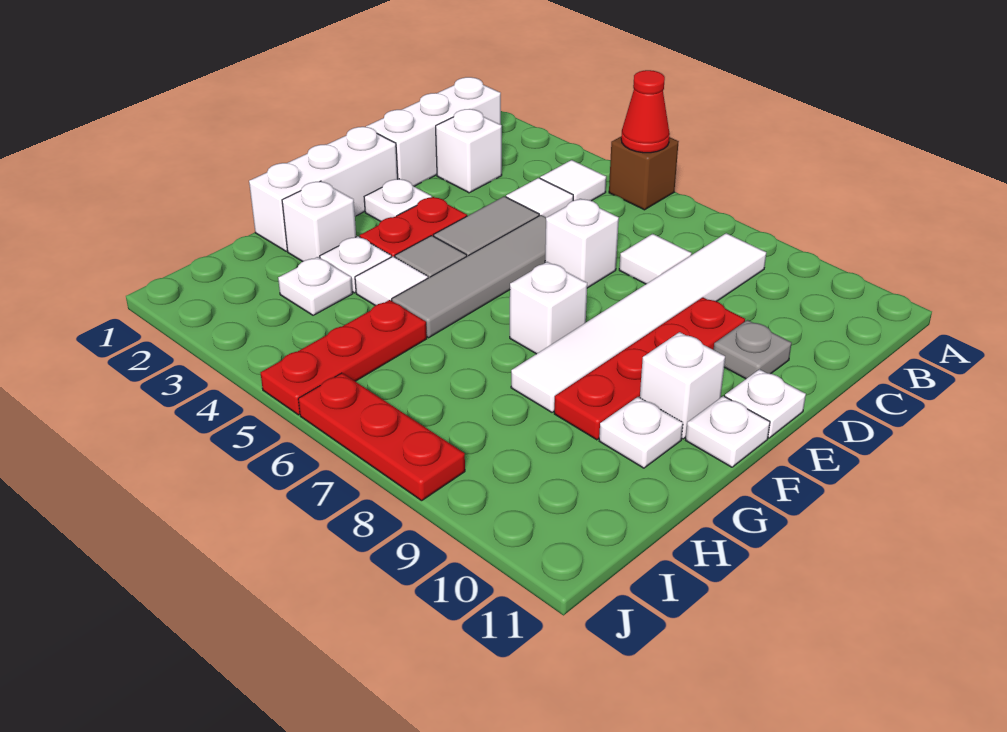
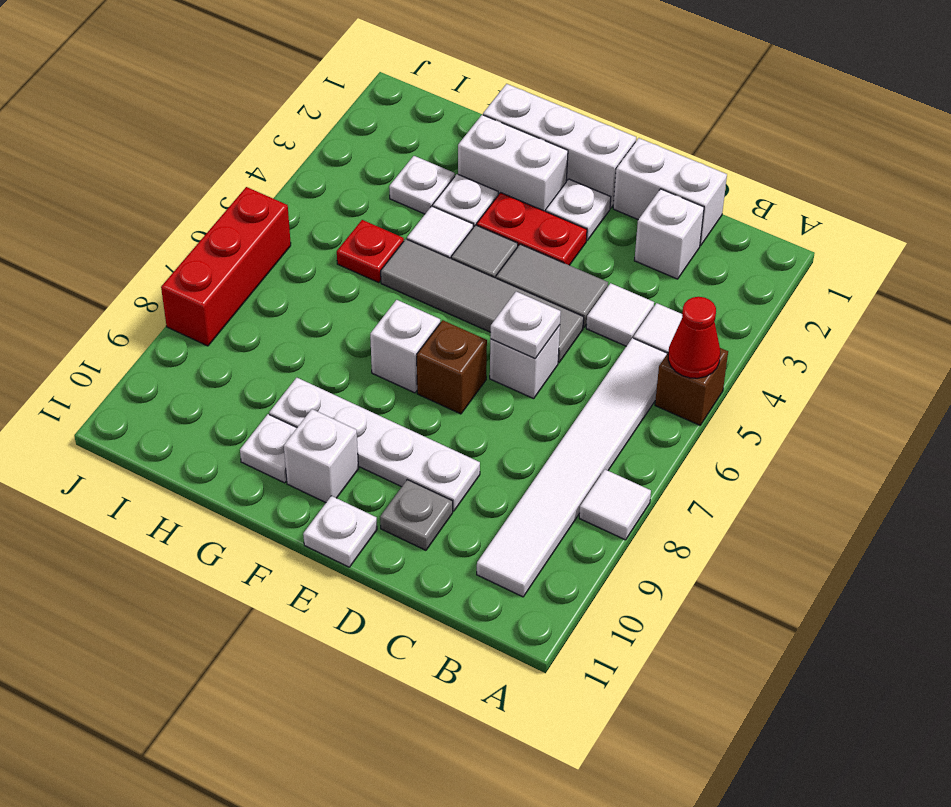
white 1x3 brick [366,77,501,186] -> white 1x2 brick [613,138,727,246]
white 1x6 tile [511,233,766,412] -> white 1x6 tile turned to [477,338,667,597]
white 1x1 tile [619,234,692,284] -> white 1x1 tile moved to [579,470,651,540]
red 1x4 plate [554,297,745,440] -> white 1x4 plate [269,378,480,511]
none -> brown 1x1 brick [417,320,487,414]
white 1x1 plate [686,396,770,467] -> white 1x1 plate moved to [490,292,561,358]
white 1x1 brick [282,181,356,262] -> white 1x2 brick [458,115,568,211]
red 1x3 plate [261,300,427,415] -> red 1x1 plate [337,220,404,283]
red 1x3 plate [298,373,465,501] -> red 1x3 brick [161,187,291,346]

